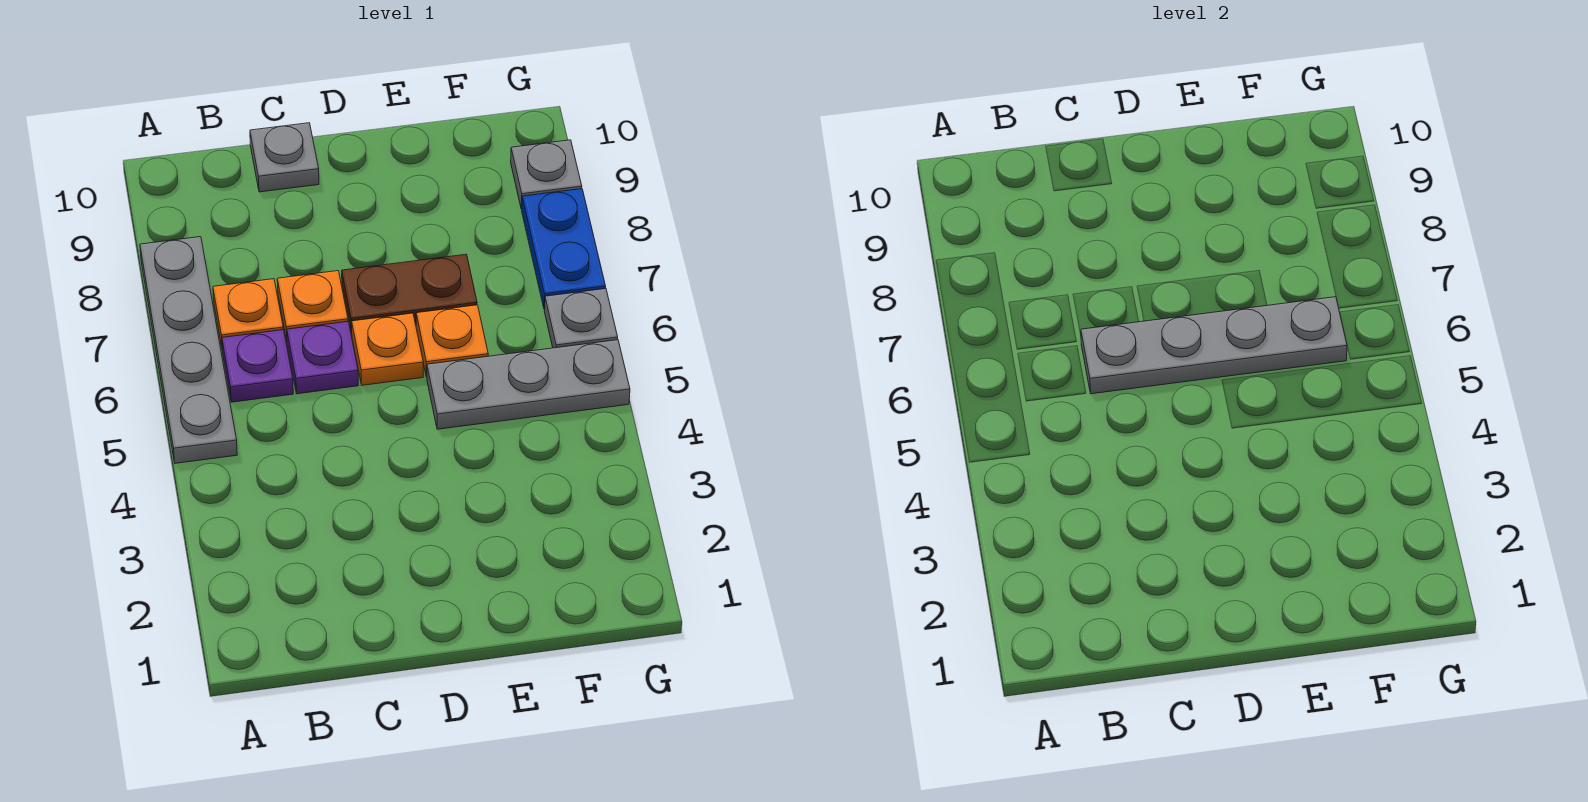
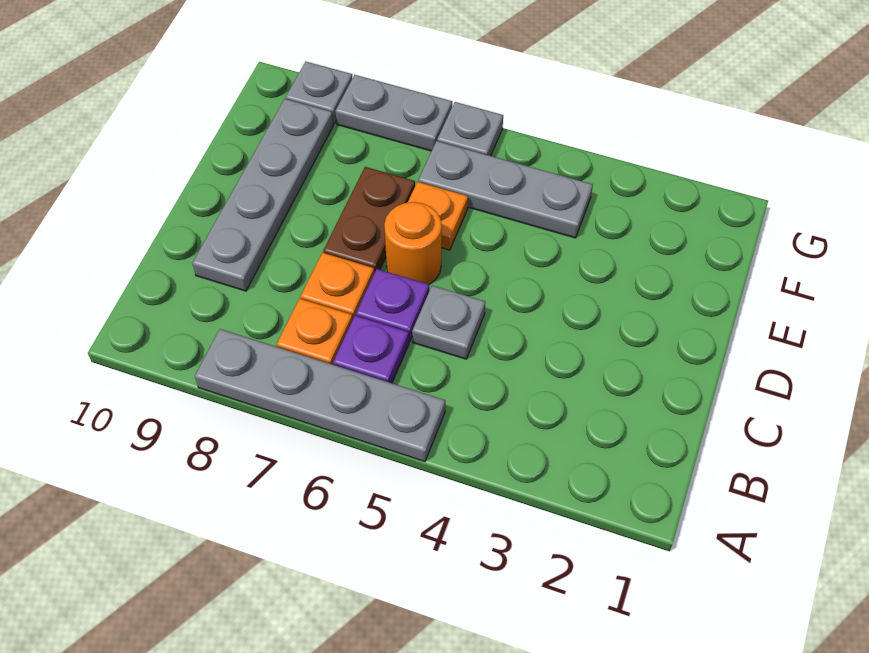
grey 1x4 plate [1081,297,1347,394] -> grey 1x4 plate moved to [192,99,333,291]
grey 1x1 plate [250,123,319,192] -> grey 1x1 plate moved to [412,285,486,359]
orange 1x1 plate [352,313,423,385] -> orange 1x1 round brick [384,202,442,284]
grey 1x3 plate [427,340,630,429] -> grey 1x3 plate turned to [418,141,593,238]
blue 1x2 plate [522,189,606,309] -> grey 1x2 plate [335,75,452,151]

